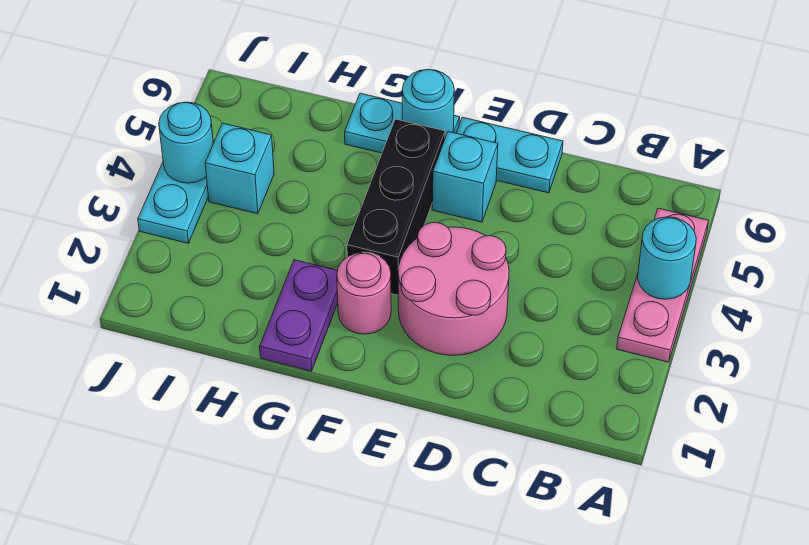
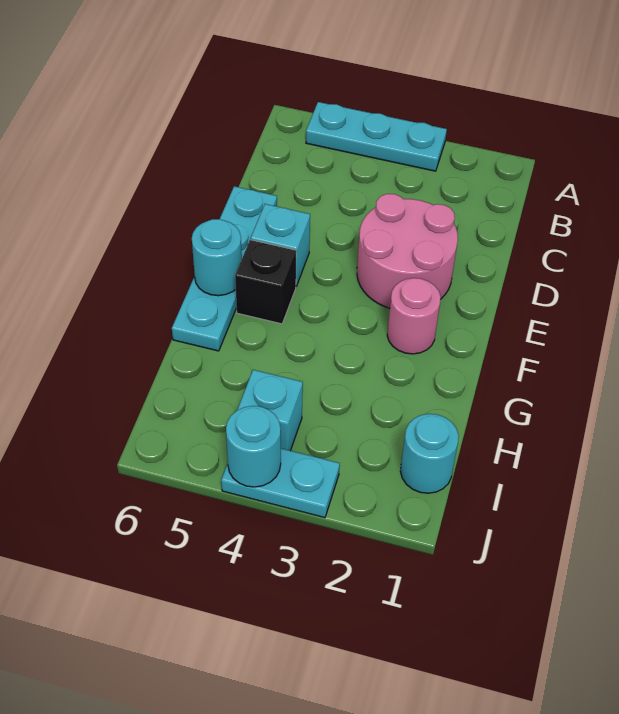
pink 1x3 plate [617,208,708,362] -> cyan 1x3 plate [306,102,447,171]
cyan 1x1 round brick [638,217,696,299] -> cyan 1x1 round brick moved to [400,414,459,493]
black 1x3 brick [347,119,445,295] -> black 1x1 brick [235,240,296,324]
purple 1x2 plate [260,260,338,371] -> none

